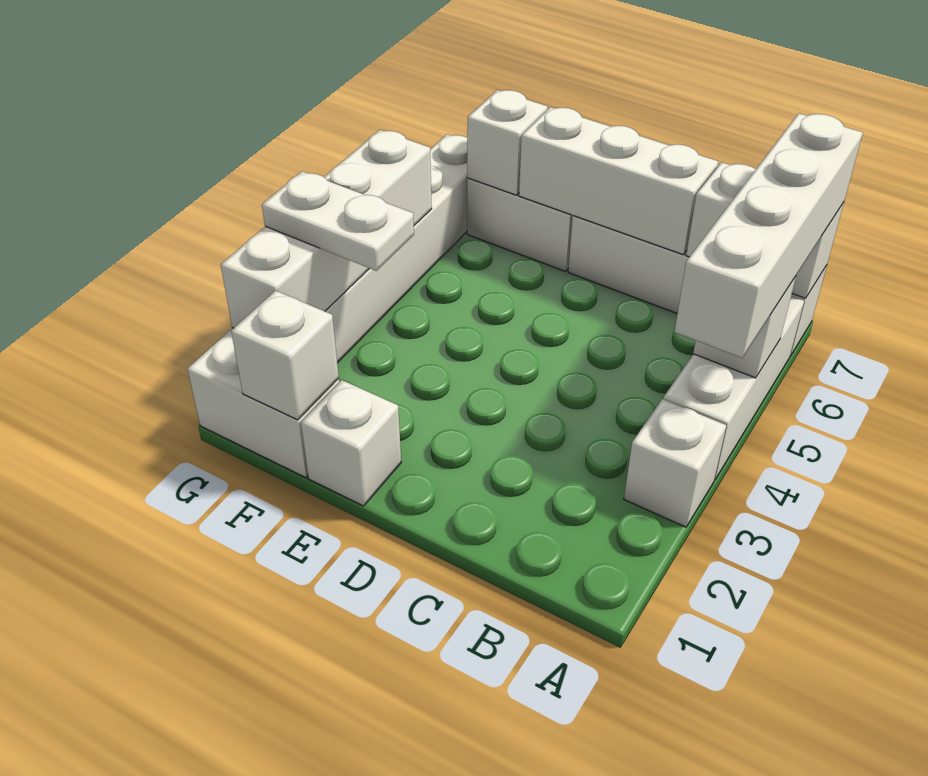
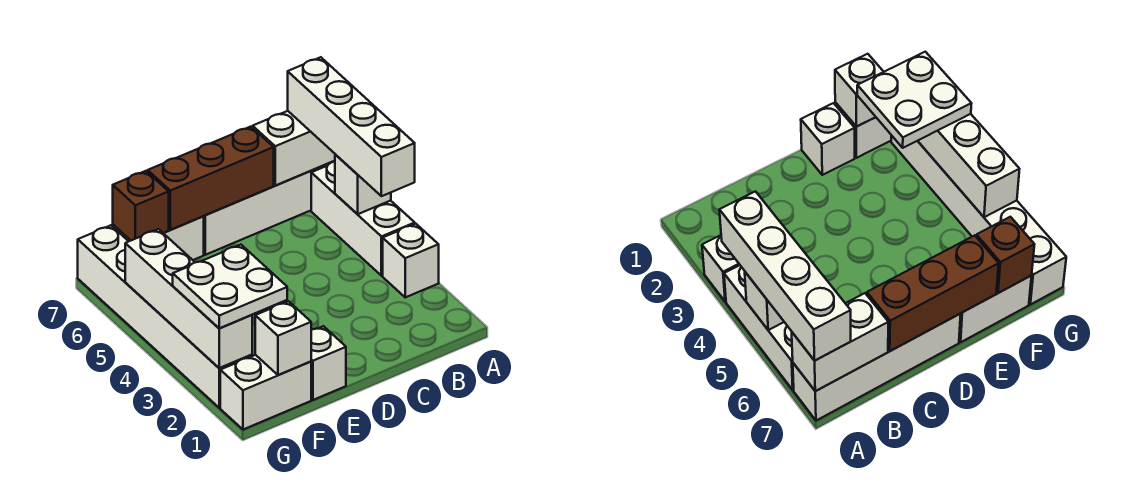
white 1x3 brick [519,107,718,255] -> brown 1x3 brick [148,127,274,230]
white 1x2 plate [262,171,414,271] -> white 2x2 plate [173,245,287,328]
white 1x1 brick [467,90,548,195] -> brown 1x1 brick [113,171,169,241]

